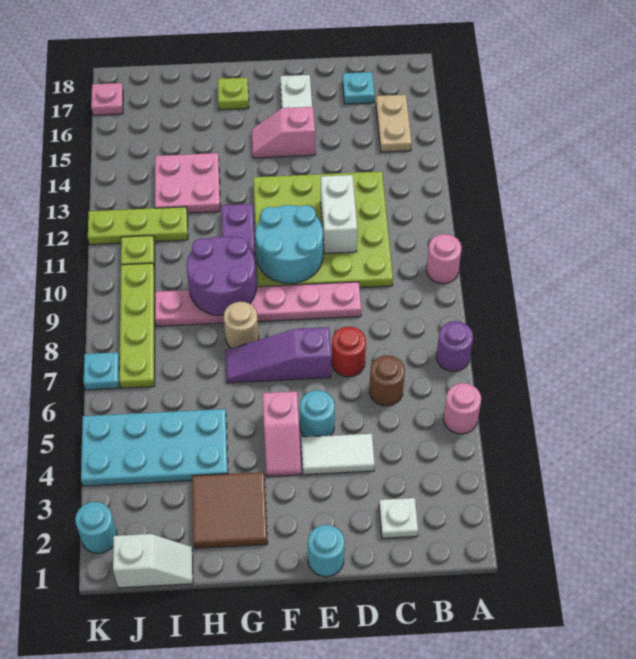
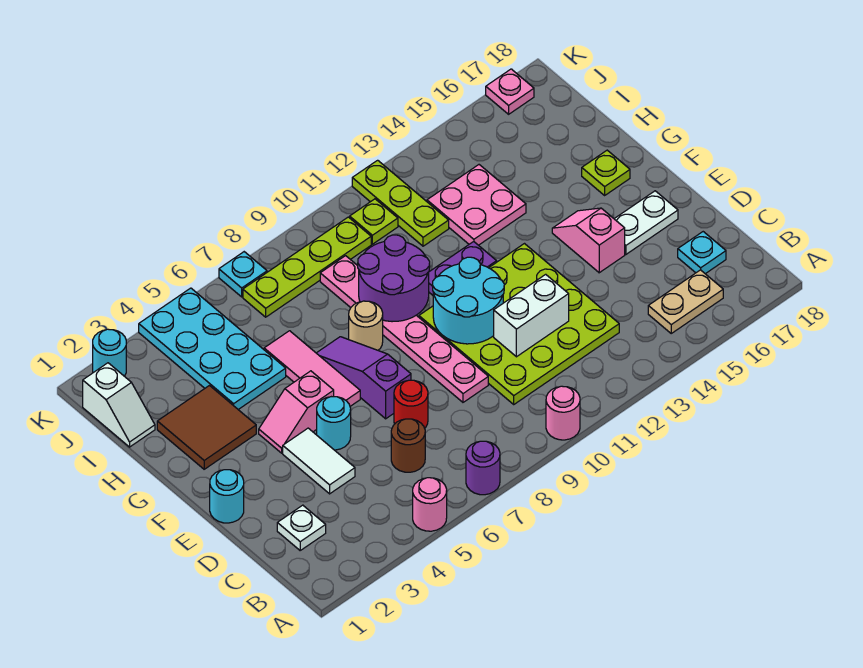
none -> pink 1x3 tile [264,331,360,406]

